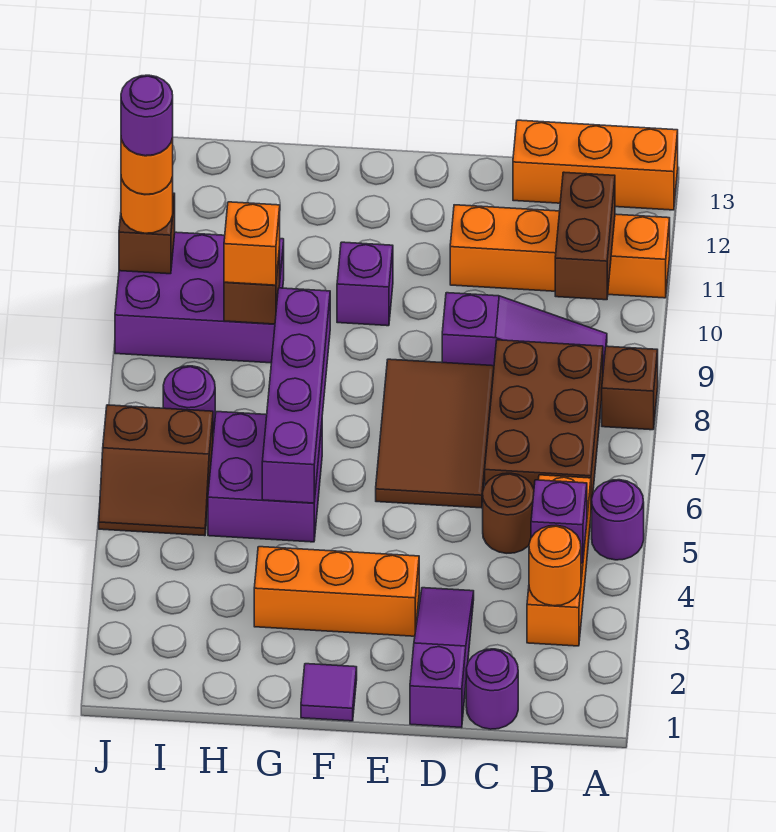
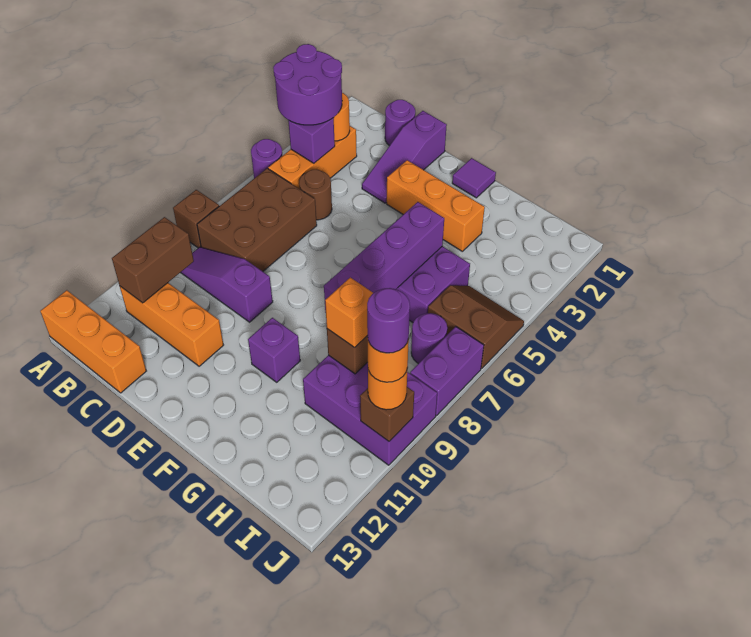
none -> purple 2x2 round brick [273,44,342,125]
orange 1x4 brick [450,205,670,298] -> orange 1x3 brick [120,283,223,366]
brown 2x3 tile [376,359,494,508] -> none
none -> purple 1x2 brick [410,327,484,415]

